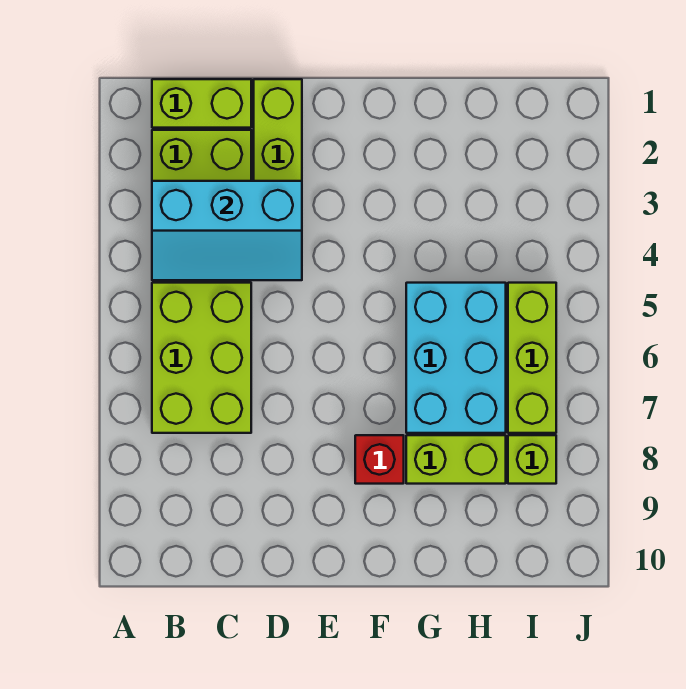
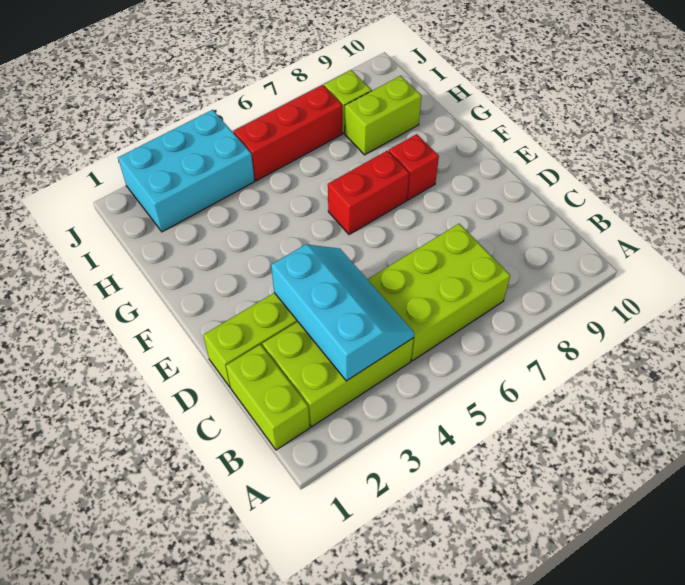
none -> red 1x2 brick [328,151,409,234]
cyan 2x3 brick [406,283,506,433] -> cyan 2x3 brick moved to [118,110,255,232]
lime 1x2 brick [406,435,506,484] -> lime 1x2 brick turned to [345,76,422,155]
lime 1x3 brick [508,283,556,433] -> red 1x3 brick [234,85,342,181]

